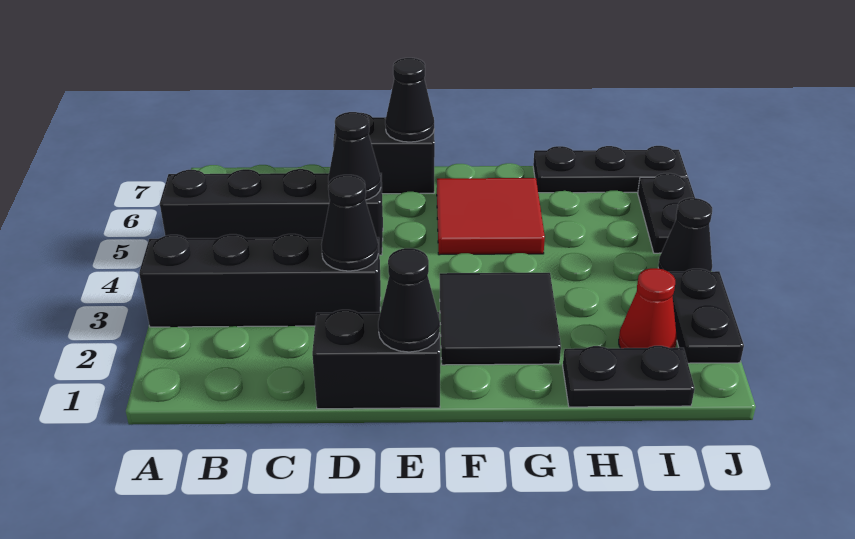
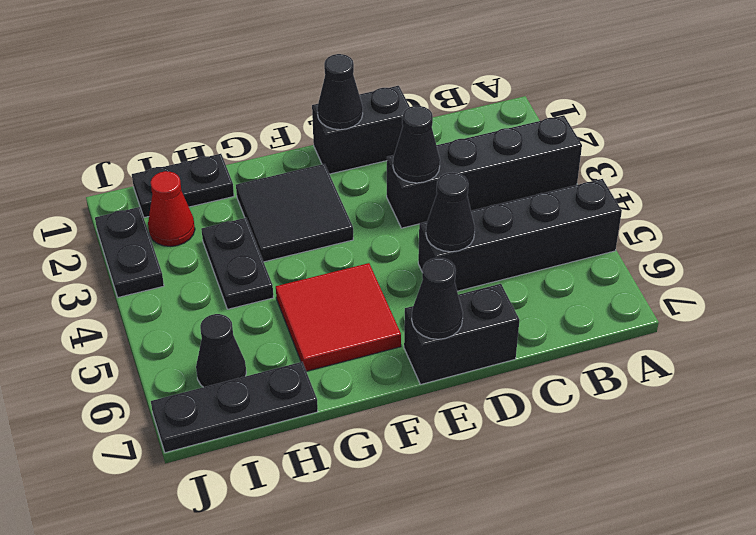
black 1x1 cone [658,198,712,272] -> black 1x1 cone moved to [196,314,246,387]
black 1x2 plate [638,173,695,253] -> black 1x2 plate moved to [201,218,274,309]

